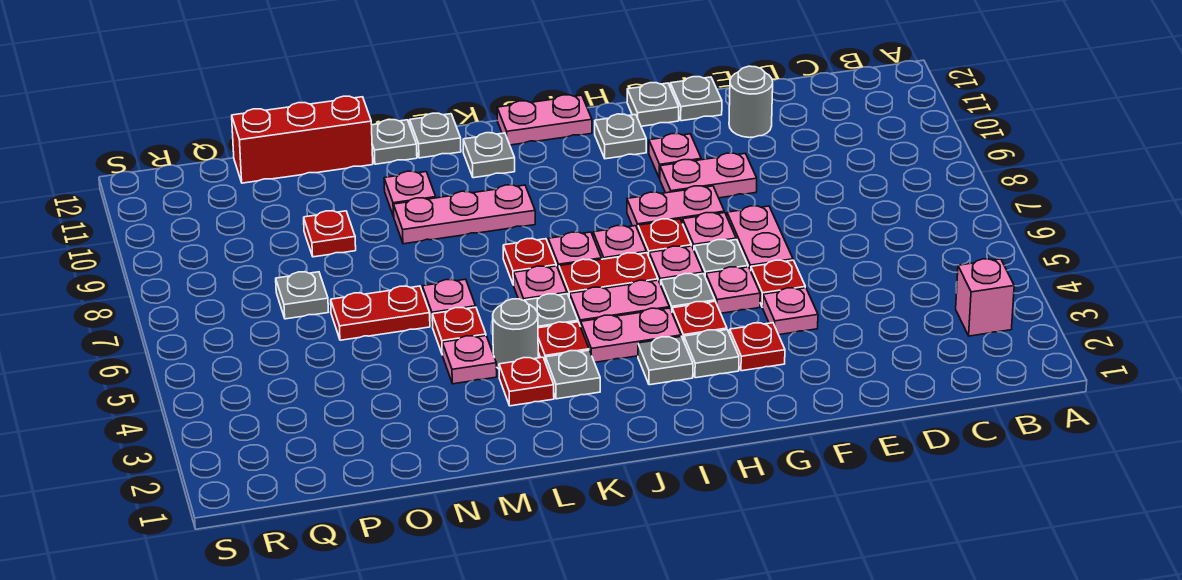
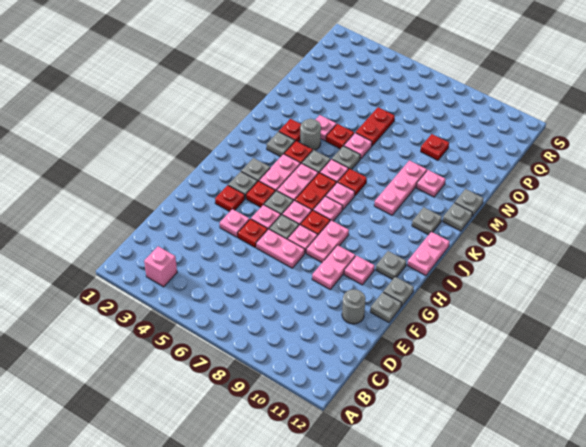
red 1x3 brick [232,96,373,183] -> none
grey 1x1 plate [276,272,328,319] -> grey 1x1 plate moved to [332,146,360,170]

